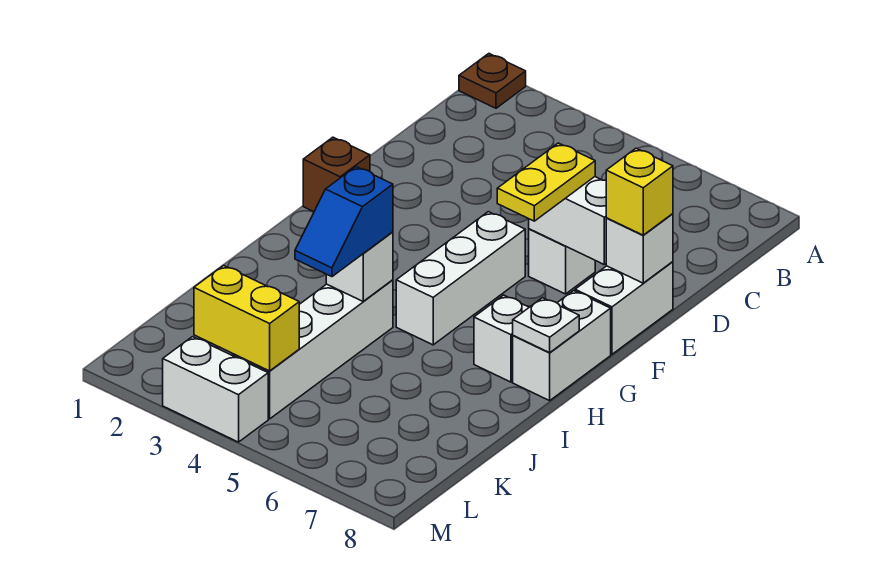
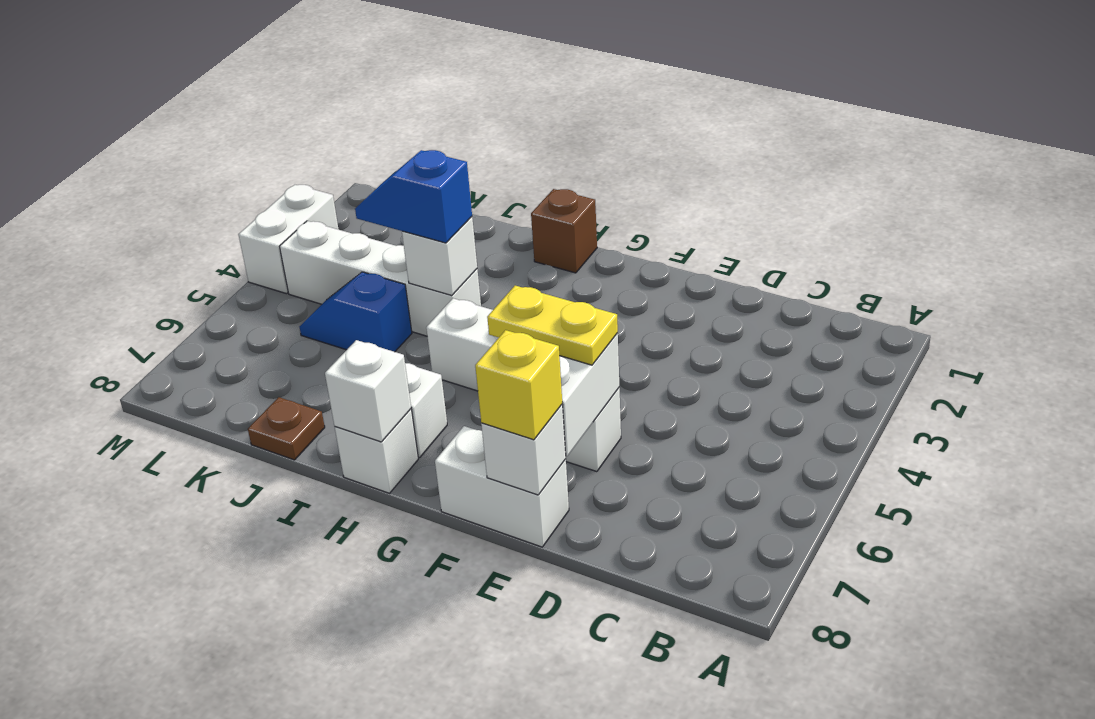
brown 1x1 plate [459,54,526,108] -> brown 1x1 plate moved to [248,397,325,460]
brown 1x1 brick [303,137,370,212] -> brown 1x1 brick moved to [531,189,597,273]
white 1x2 brick [513,291,611,401] -> white 1x1 brick [335,409,418,493]
white 1x1 plate [513,298,579,353] -> white 1x1 brick [325,340,411,442]
none -> blue 1x2 slope [300,272,412,352]
yellow 1x2 brick [194,265,299,371] -> none

